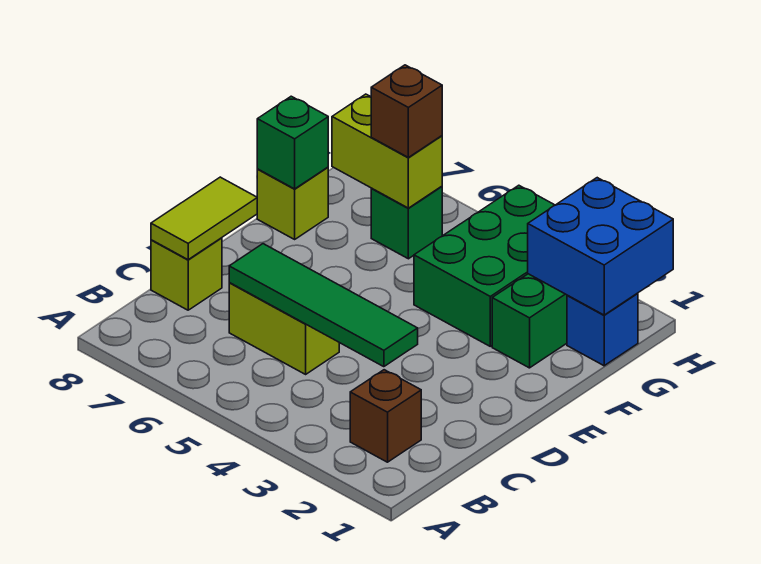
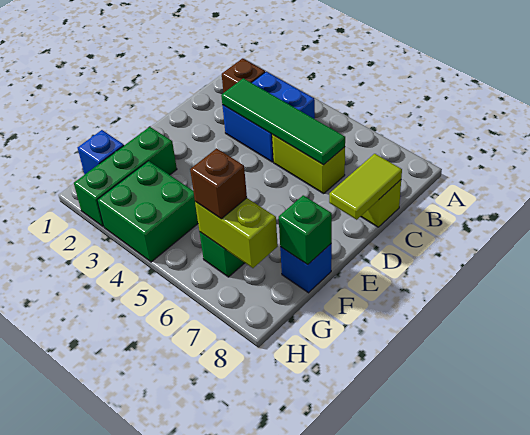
green 2x3 brick [414,185,555,346] -> green 2x2 brick [97,161,198,262]
lime 1x1 brick [257,167,328,239] -> blue 1x1 brick [280,244,332,293]
blue 2x2 brick [528,178,673,315] -> blue 2x2 brick moved to [222,72,315,162]

